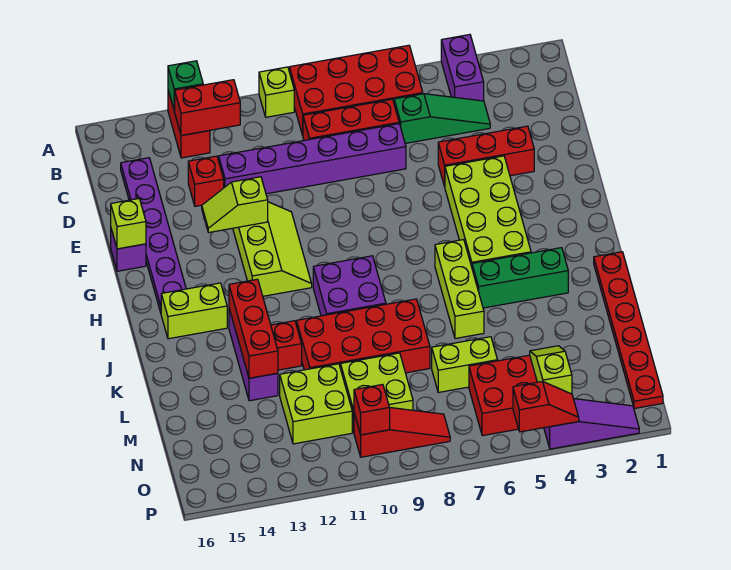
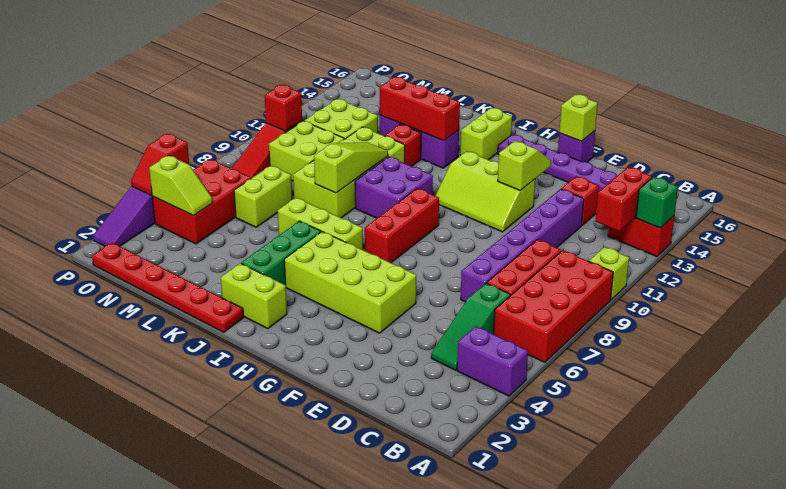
red 1x3 brick [438,126,534,187] -> red 1x3 brick moved to [365,189,439,263]
none -> lime 1x2 brick [221,263,287,329]
red 2x4 brick [297,299,430,373] -> lime 2x4 brick [293,127,405,218]
none -> lime 1x3 slope [314,142,388,193]

